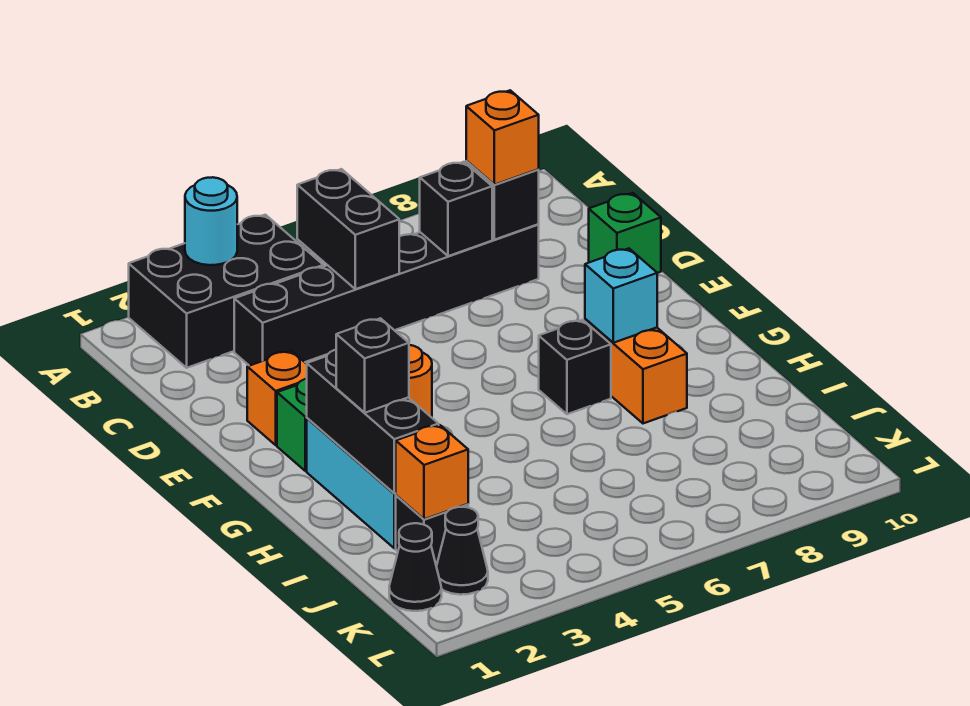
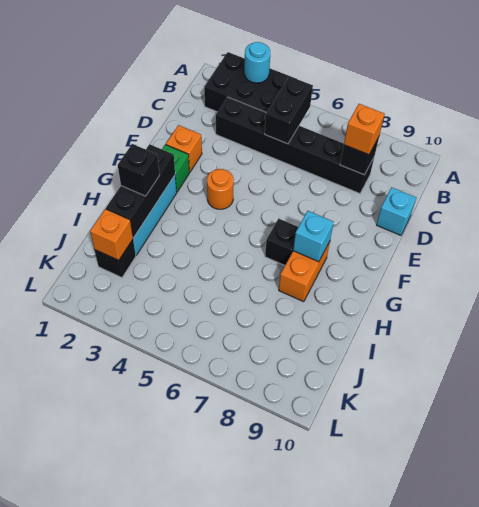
black 1x1 brick [420,162,492,256] -> none
green 1x1 brick [589,193,661,273] -> cyan 1x1 brick [377,187,416,235]
black 1x1 cone [389,523,442,611] -> none
black 1x1 cone [436,507,488,595] -> none

